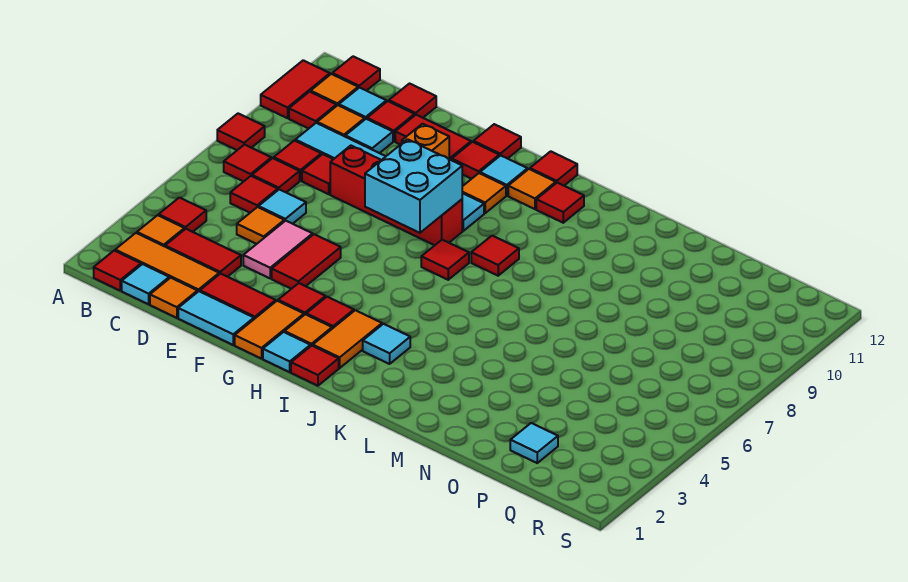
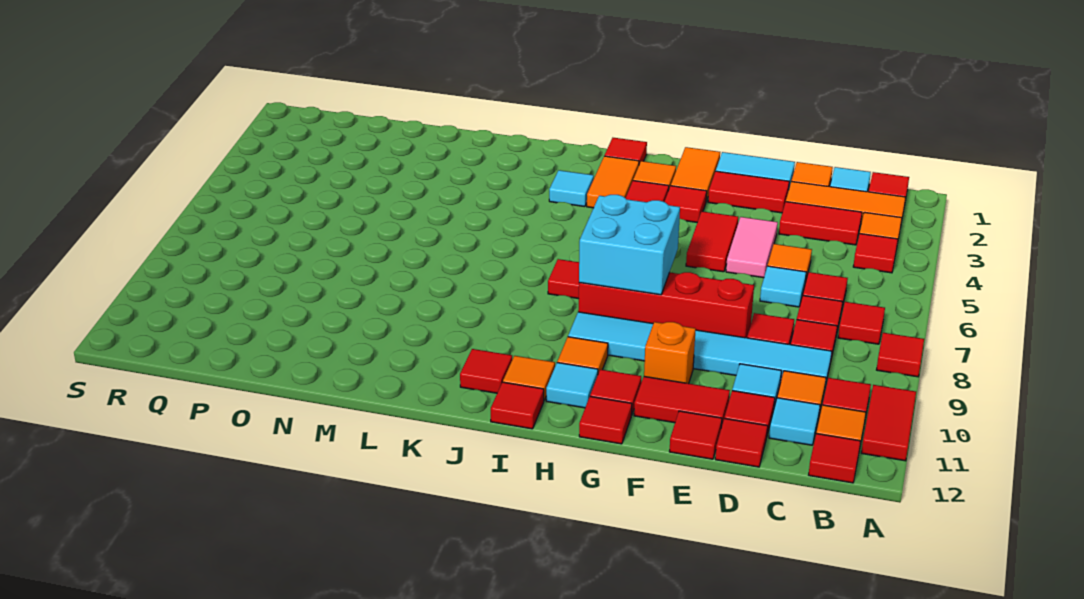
cyan 1x1 tile [263,332,310,372] -> none
red 1x1 tile [471,236,519,276] -> red 1x1 tile moved to [669,411,722,459]
cyan 1x1 tile [510,423,558,463] -> none

